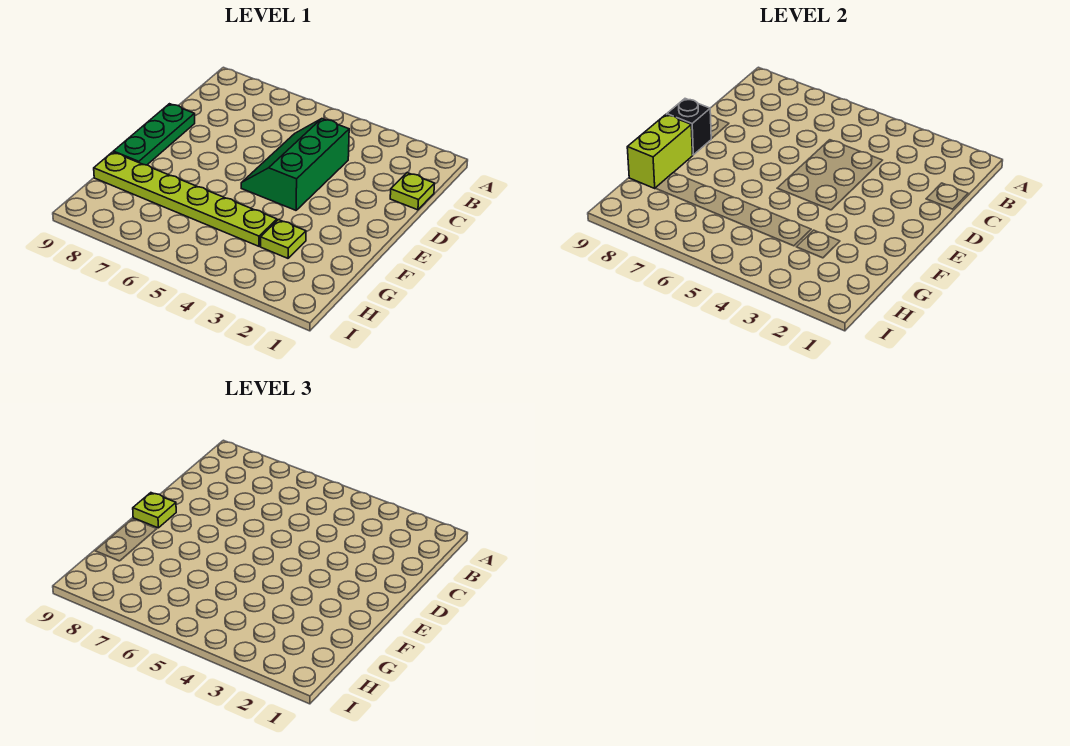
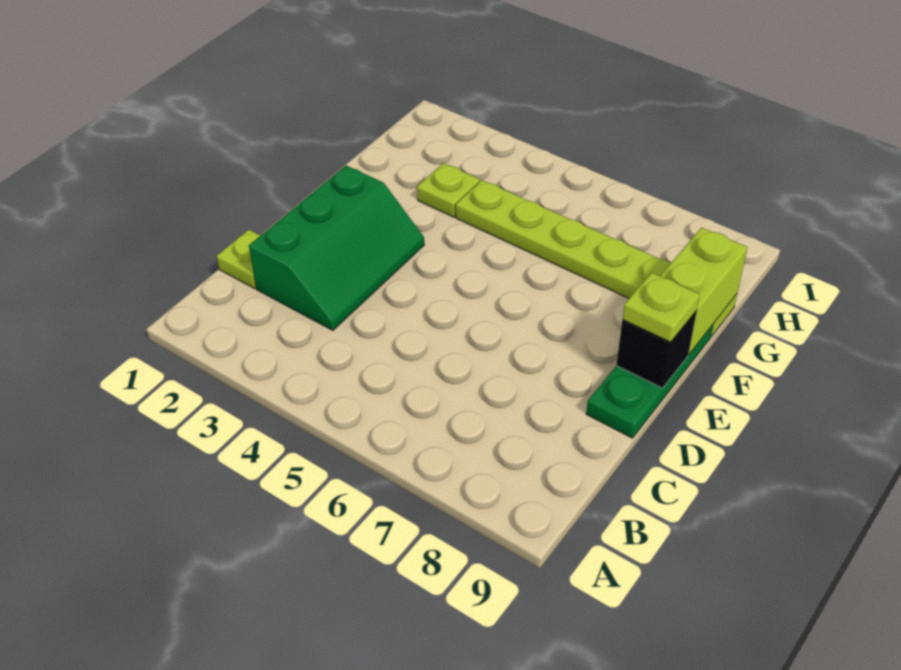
green 2x3 slope [241,119,349,210] -> green 2x3 slope moved to [249,165,424,330]

